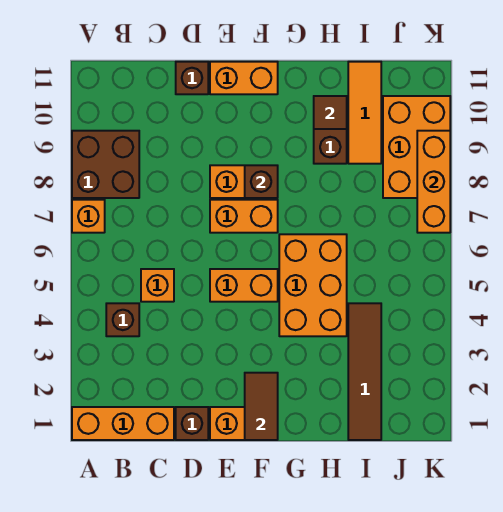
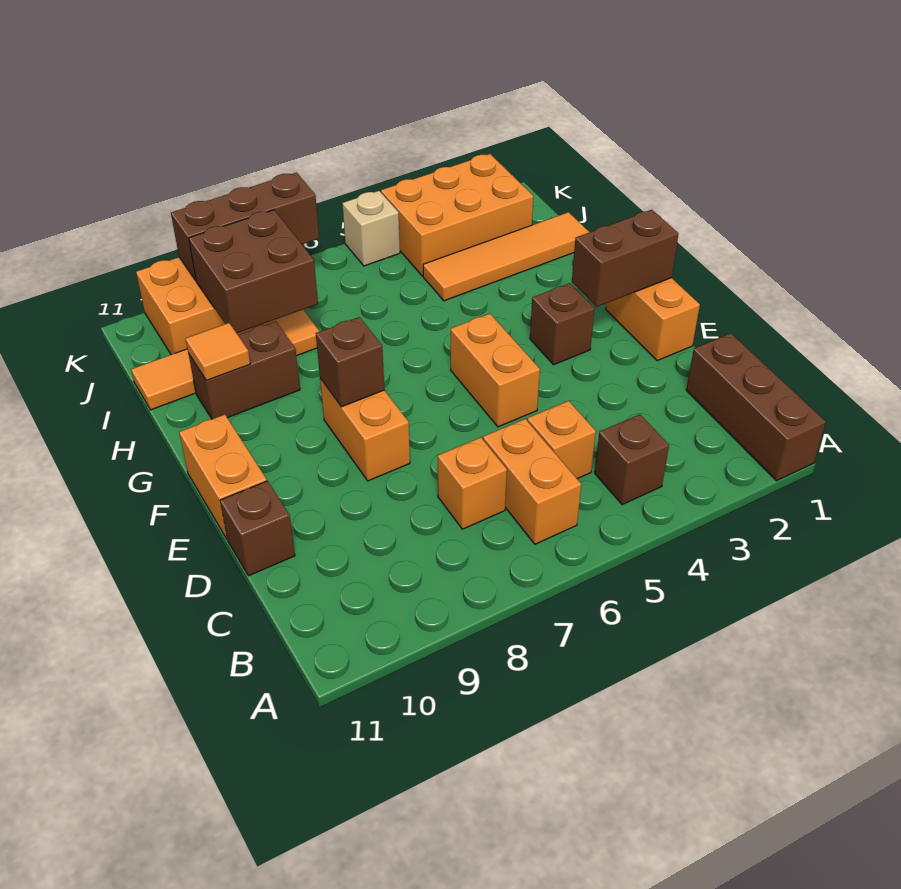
orange 1x3 brick [72,407,174,440] -> brown 1x3 brick [686,333,826,481]
orange 1x1 brick [72,200,105,233] -> orange 1x1 brick moved to [438,437,507,529]
brown 2x2 brick [72,131,139,198] -> brown 2x2 brick moved to [189,210,318,333]
brown 1x1 brick [176,407,208,440] -> brown 1x1 brick moved to [530,283,595,365]
orange 1x2 brick [210,200,278,233] -> orange 1x2 brick moved to [483,419,581,544]
brown 1x2 tile [245,373,278,440] -> brown 1x2 brick [572,210,678,307]
orange 2x3 brick [279,234,347,336] -> orange 2x3 brick moved to [381,154,533,276]
brown 1x1 tile [314,96,347,129] -> orange 1x1 tile [186,323,250,380]
brown 1x4 tile [348,303,381,440] -> orange 1x4 tile [423,212,589,301]
orange 1x3 tile [348,62,381,164] -> orange 1x4 tile [131,310,320,410]
none -> tan 1x1 brick [342,191,400,266]
orange 1x3 brick [417,131,450,233] -> brown 1x3 brick [171,172,319,280]

